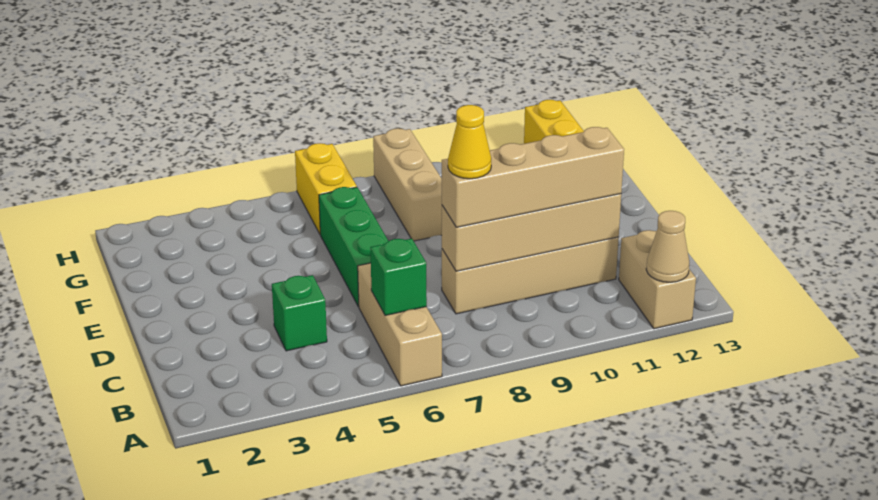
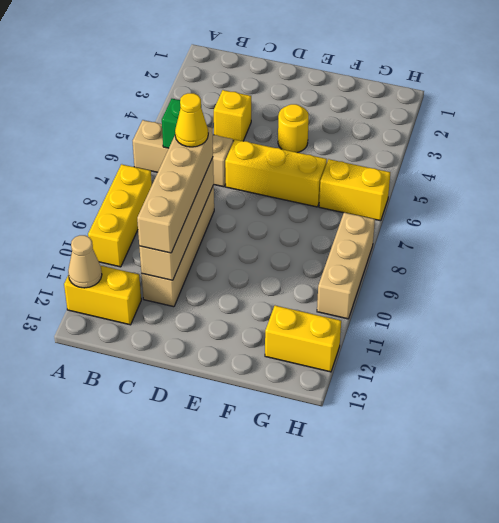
none -> yellow 1x3 brick [88,164,152,267]
tan 1x2 brick [619,230,696,329] -> yellow 1x2 brick [64,266,141,325]
green 1x1 brick [272,275,327,351] -> yellow 1x1 brick [214,90,251,141]
green 1x3 brick [319,187,388,307] -> yellow 1x3 brick [225,140,327,207]
none -> yellow 1x1 round brick [278,104,309,153]
tan 1x3 brick [373,128,442,241] -> tan 1x3 brick turned to [317,213,375,319]

